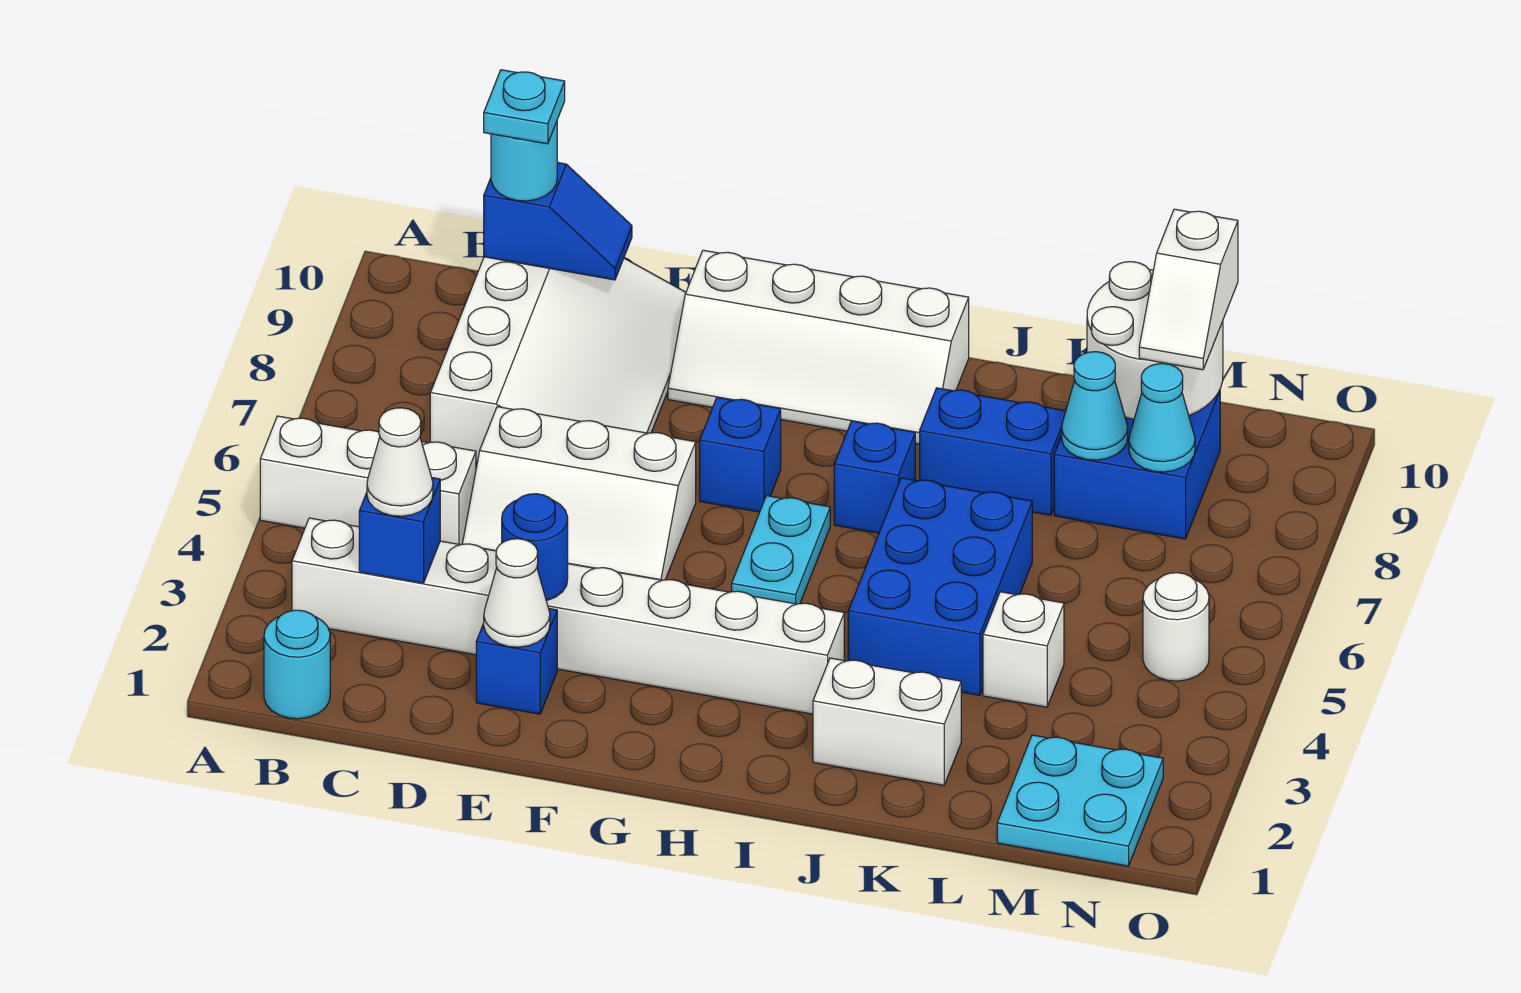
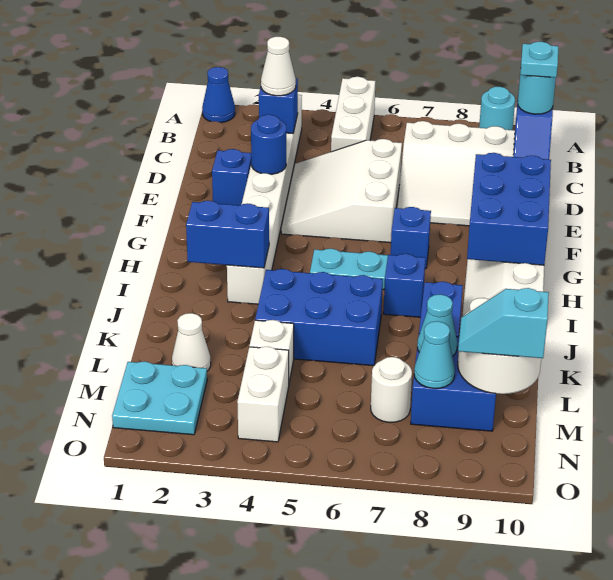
none -> blue 1x1 cone [202,67,235,123]
cyan 1x1 round brick [264,610,330,719] -> cyan 1x1 round brick moved to [479,87,515,130]
white 2x3 slope [462,407,696,580] -> white 3x3 slope [281,139,402,243]
white 1x1 cone [484,539,550,647] -> white 1x1 cone moved to [172,313,211,371]
none -> blue 2x3 brick [467,153,551,265]
none -> blue 1x2 brick [186,201,269,268]
white 1x2 brick [813,658,961,785] -> white 1x2 brick moved to [237,347,289,442]
white 1x2 slope [1139,209,1238,370] -> cyan 1x2 slope [458,288,549,358]
white 1x1 round brick [1143,573,1209,681] -> white 1x1 round brick moved to [371,357,412,422]

